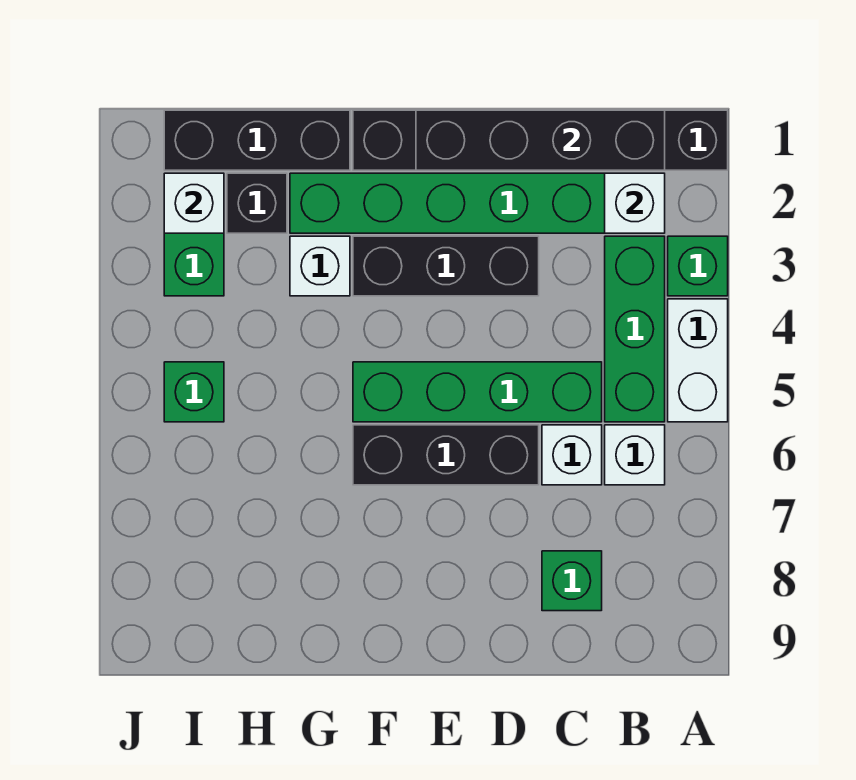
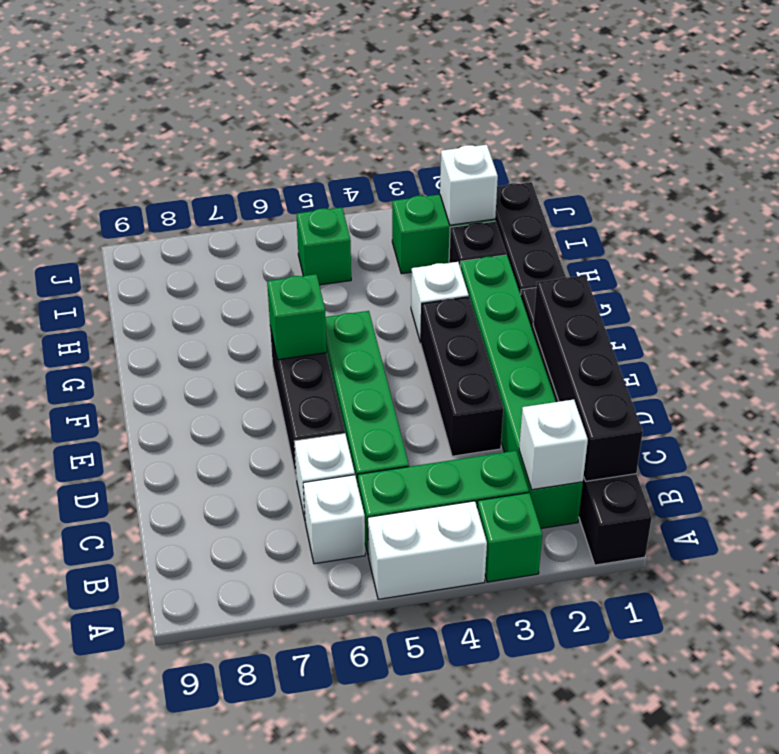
green 1x1 brick [542,551,602,611] -> green 1x1 brick moved to [267,274,327,360]

